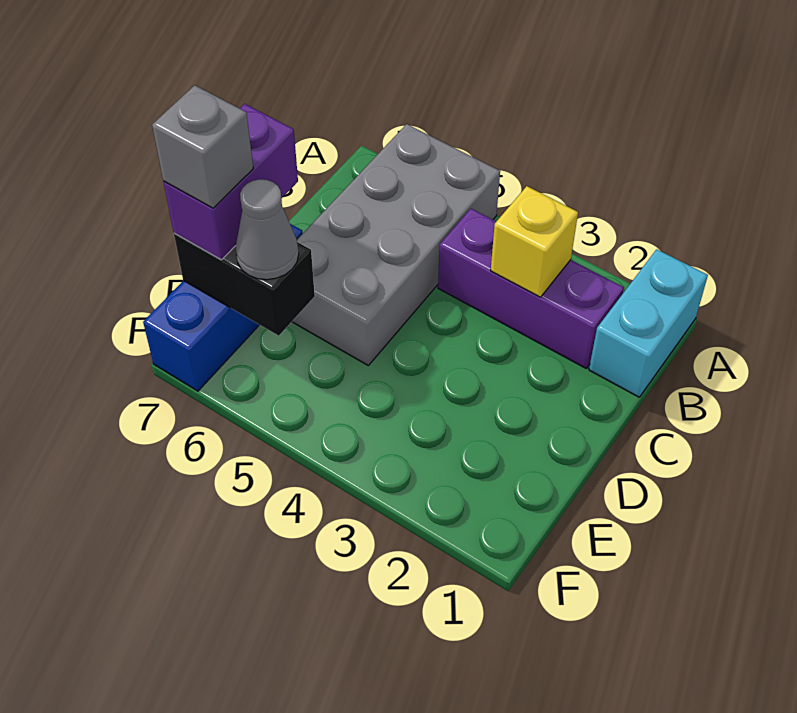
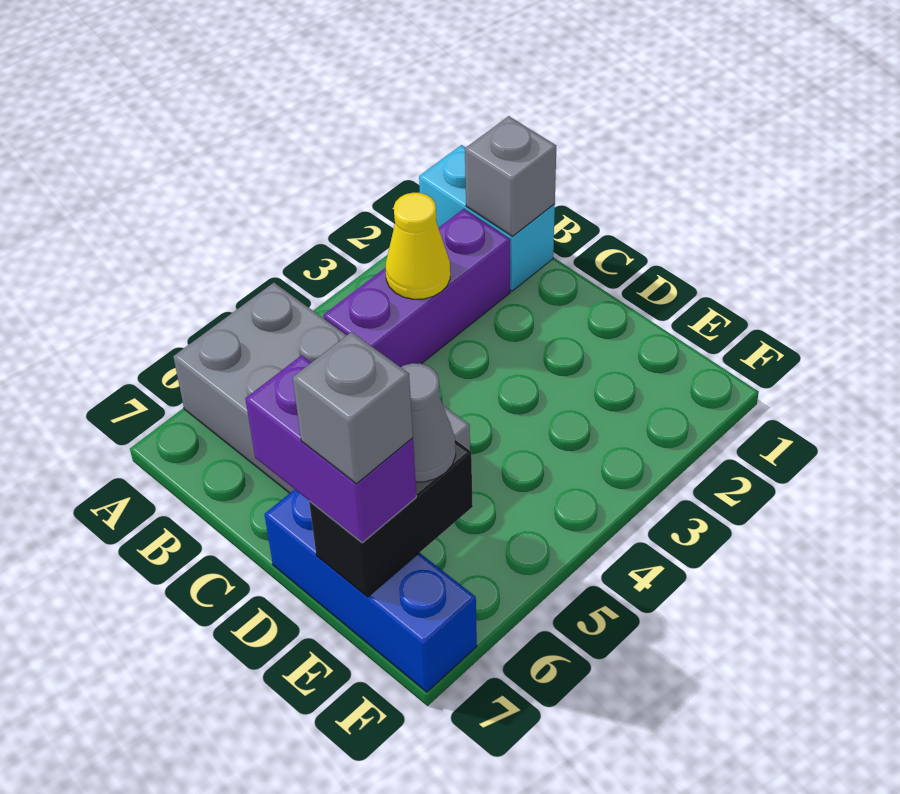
none -> grey 1x1 brick [465,116,556,236]
yellow 1x1 brick [491,186,578,297] -> yellow 1x1 cone [386,193,450,299]

